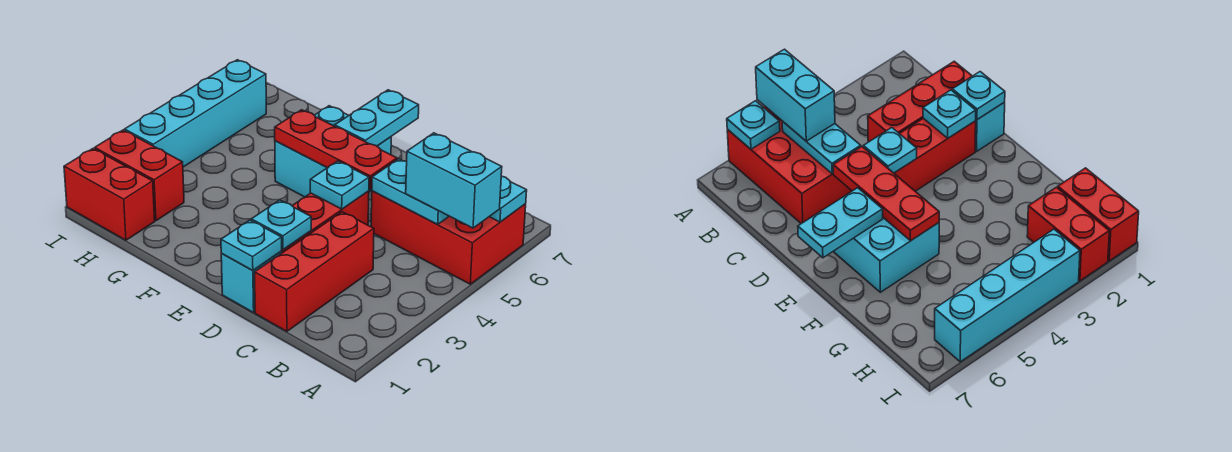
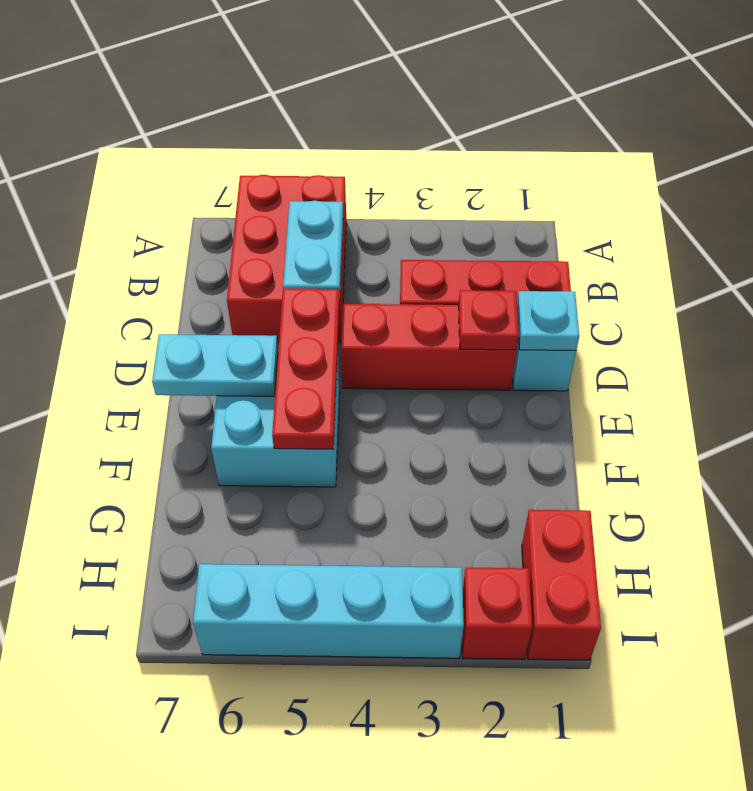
cyan 1x2 brick [406,133,502,228] -> none
cyan 1x1 plate [489,176,527,222] -> none
cyan 1x1 plate [251,200,311,250] -> red 1x1 plate [459,290,519,350]
cyan 1x1 plate [310,161,369,209] -> none
red 1x2 brick [95,130,184,221] -> red 1x1 brick [462,568,532,659]

